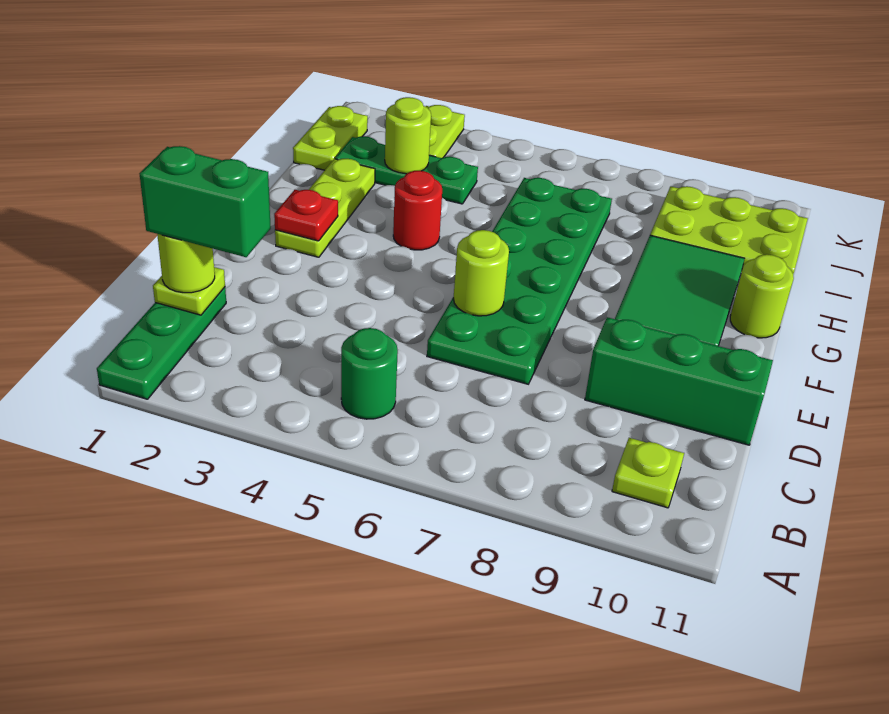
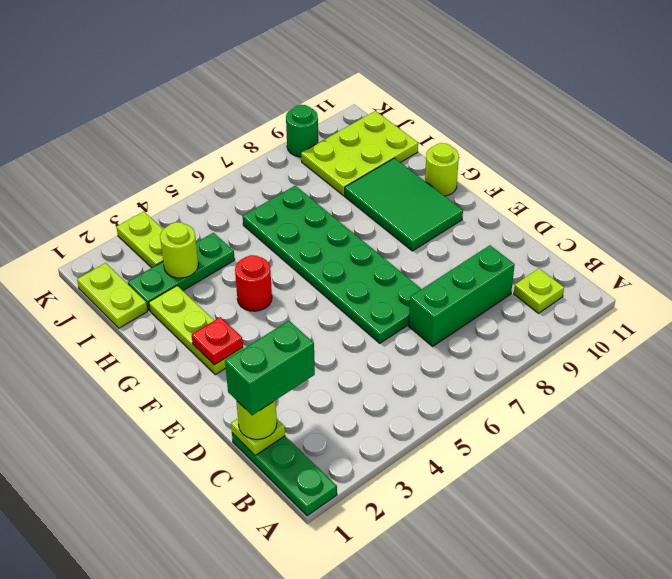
green 1x1 round brick [341,328,398,419] -> green 1x1 round brick moved to [286,105,318,157]
green 1x3 brick [585,317,773,445] -> green 1x3 brick moved to [409,245,515,346]
lime 1x1 round brick [453,230,509,316] -> none

